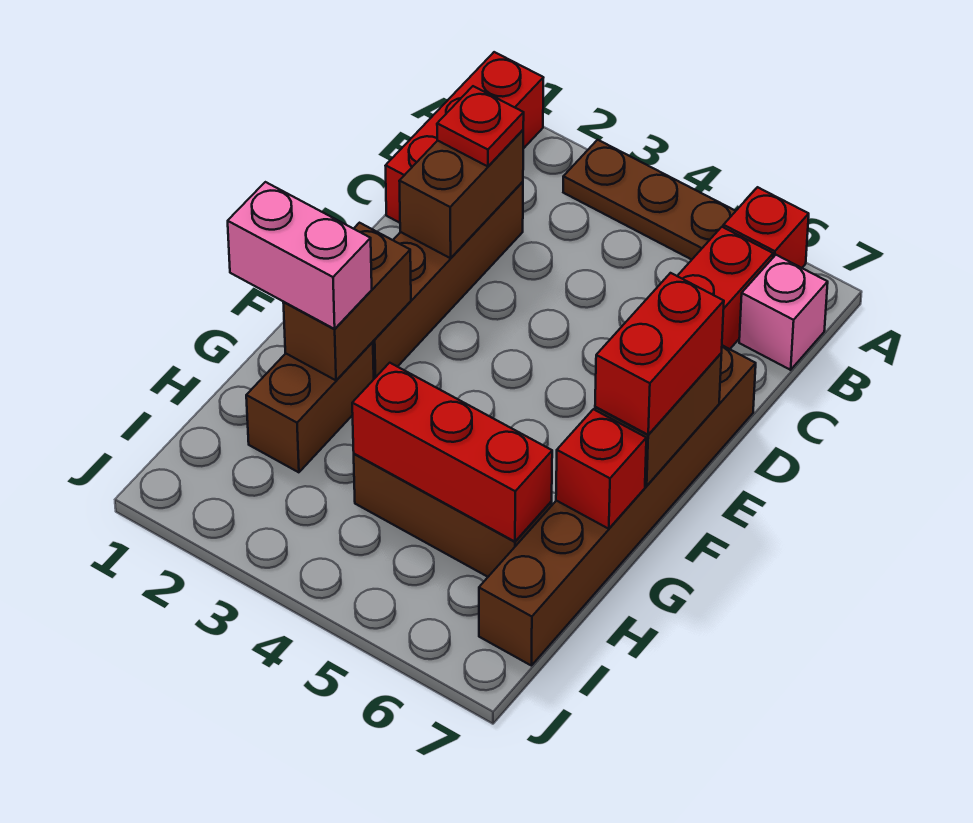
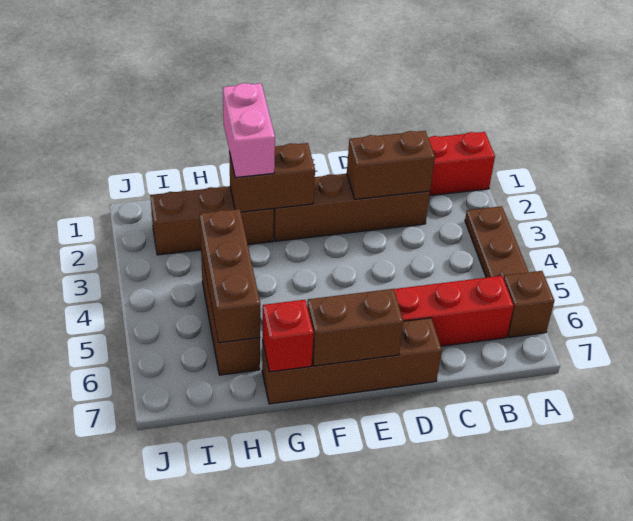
red 1x1 brick [723,187,809,268] -> brown 1x1 brick [503,271,554,337]
pink 1x1 brick [739,255,828,370] -> none
red 1x1 plate [437,86,524,167] -> none
brown 1x6 brick [479,345,756,665] -> brown 1x4 brick [262,318,442,404]
red 1x2 brick [595,273,724,435] -> none
brown 1x2 brick [246,342,374,472] -> brown 1x3 brick [150,186,274,255]
red 1x3 brick [352,363,552,542] -> brown 1x3 brick [200,209,260,343]

